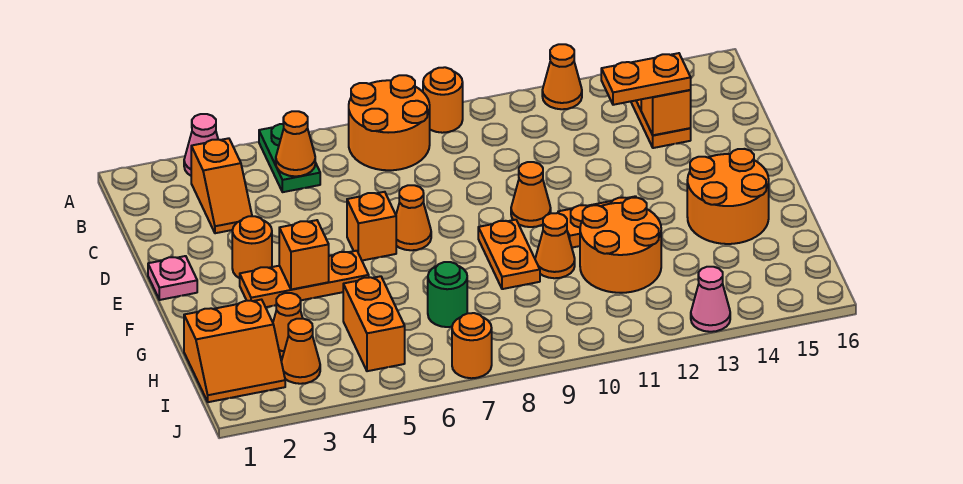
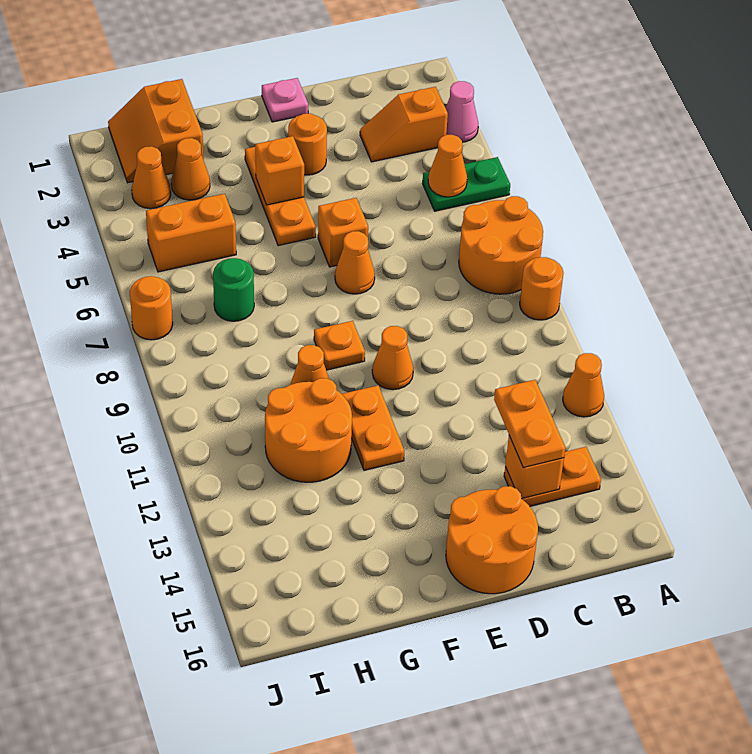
orange 1x2 plate [478,220,540,289] -> orange 1x1 plate [314,321,365,370]
orange 2x2 round brick [687,149,769,244] -> orange 2x2 round brick moved to [446,486,538,594]
pink 1x1 cone [691,267,730,332] -> none

